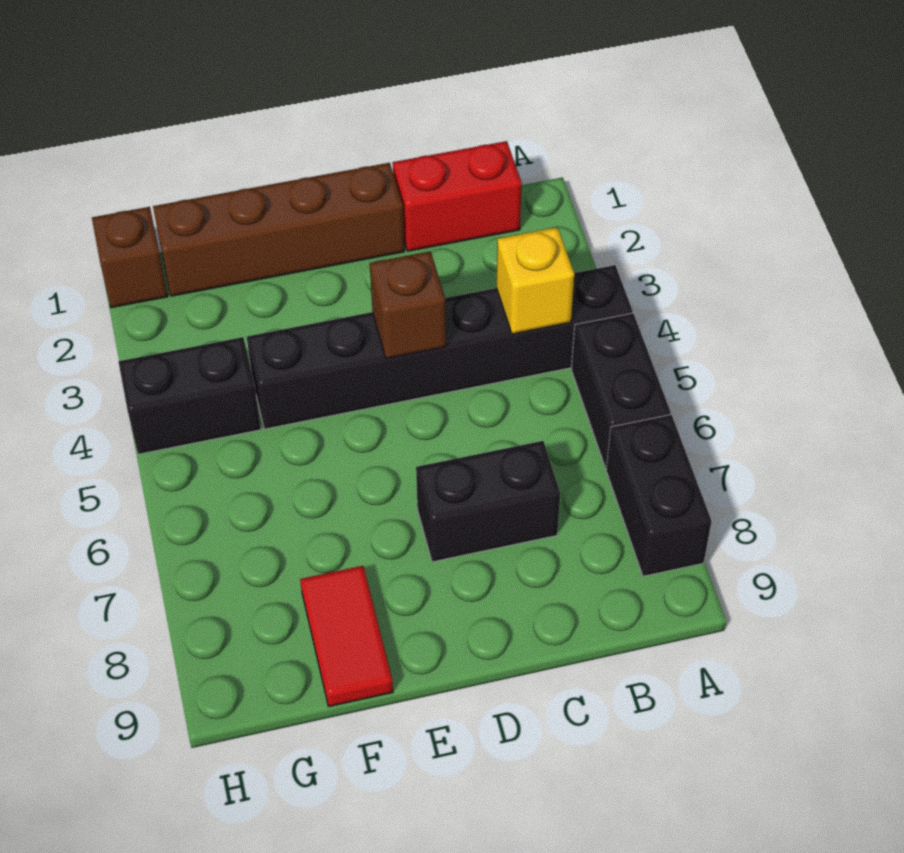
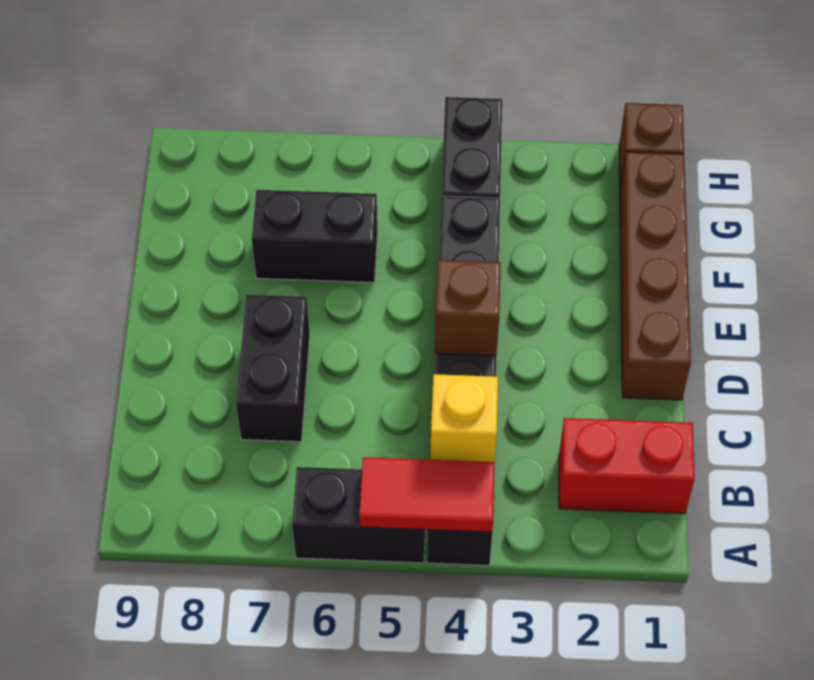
black 1x2 brick [606,415,712,576] -> black 1x2 brick moved to [252,190,377,283]
red 1x2 brick [393,141,522,251] -> red 1x2 brick turned to [559,418,695,514]
red 1x2 tile [300,566,393,707] -> red 1x2 tile moved to [359,457,495,532]

